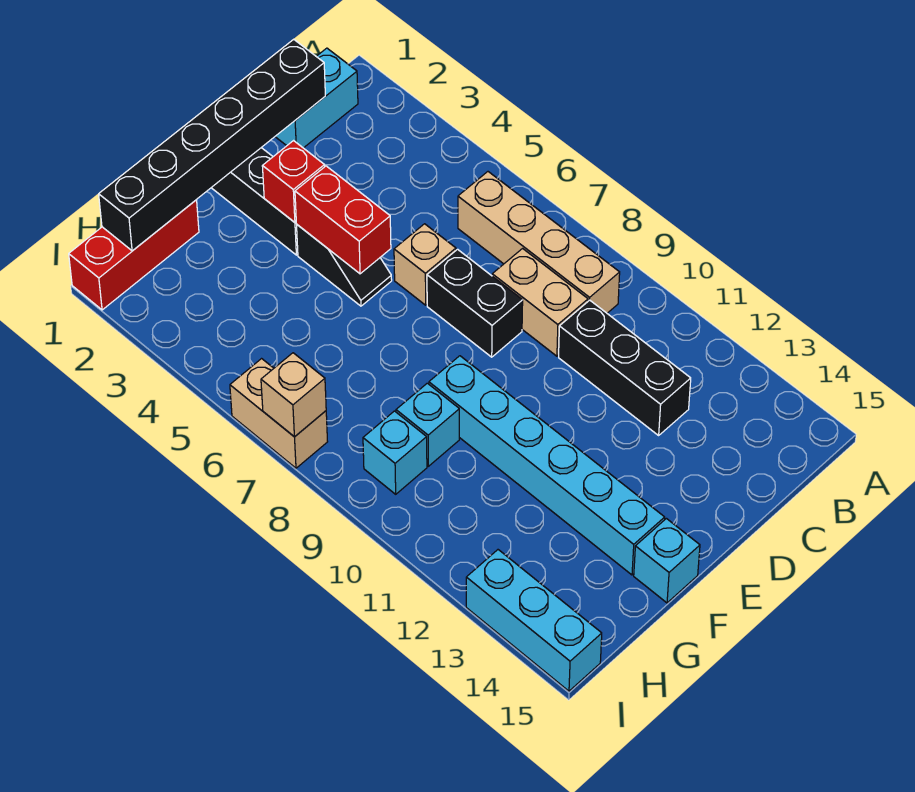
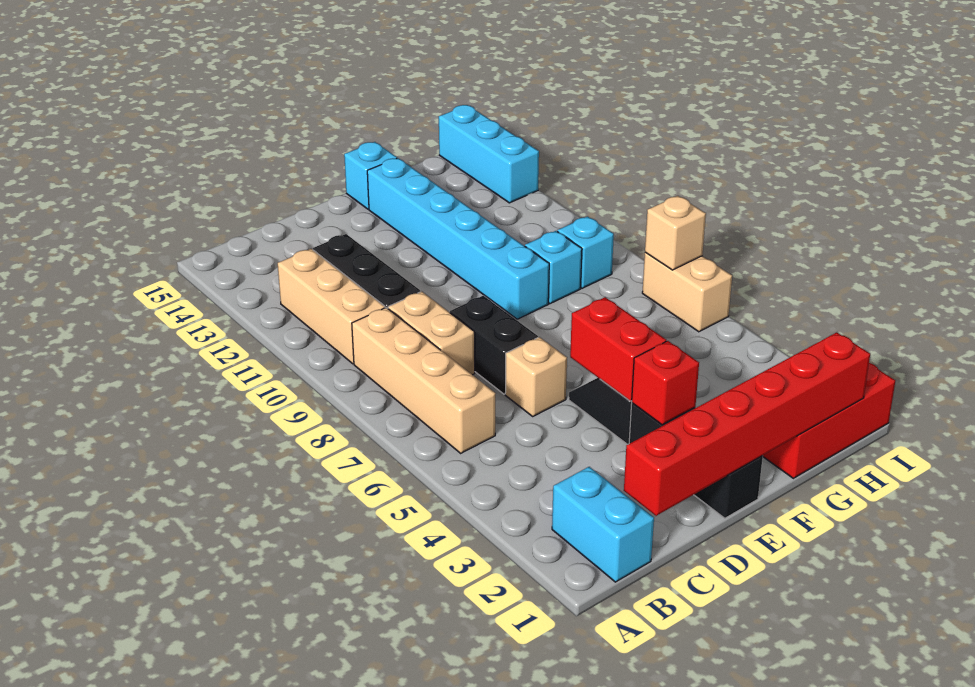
cyan 1x2 brick [275,48,358,148] -> cyan 1x2 brick turned to [552,467,654,582]
none -> tan 1x3 brick [278,249,385,364]
black 1x6 brick [99,39,325,251] -> red 1x6 brick [624,332,870,516]

